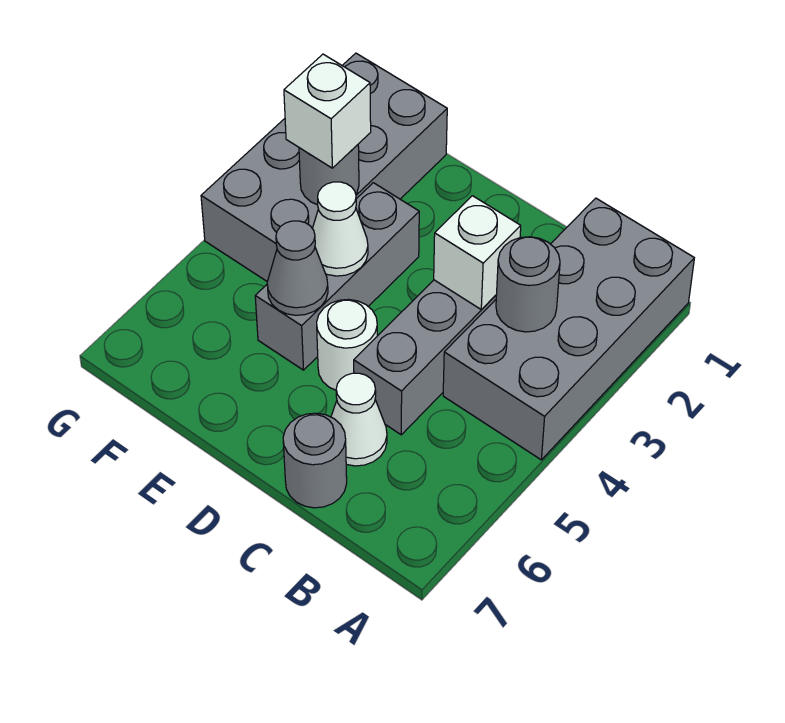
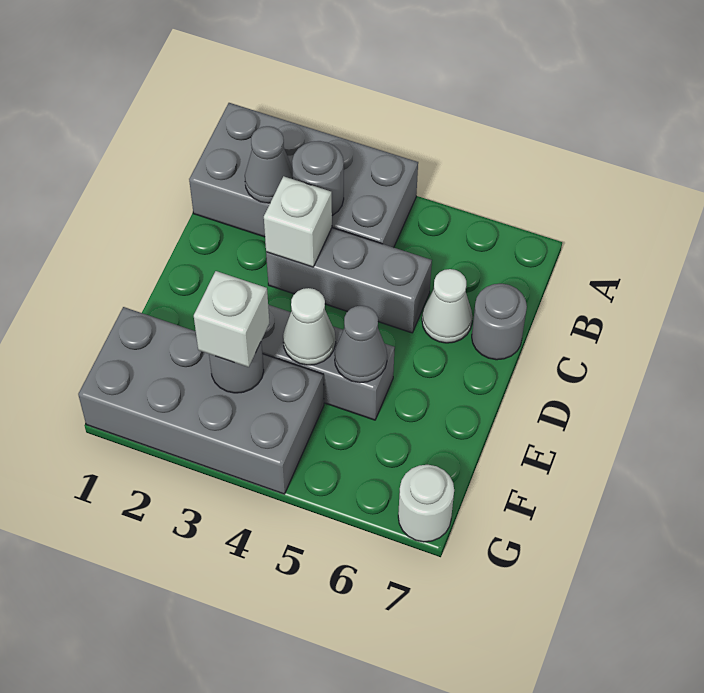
none -> grey 1x1 cone [245,126,293,203]
white 1x1 round brick [317,299,377,390] -> white 1x1 round brick moved to [398,464,454,542]

